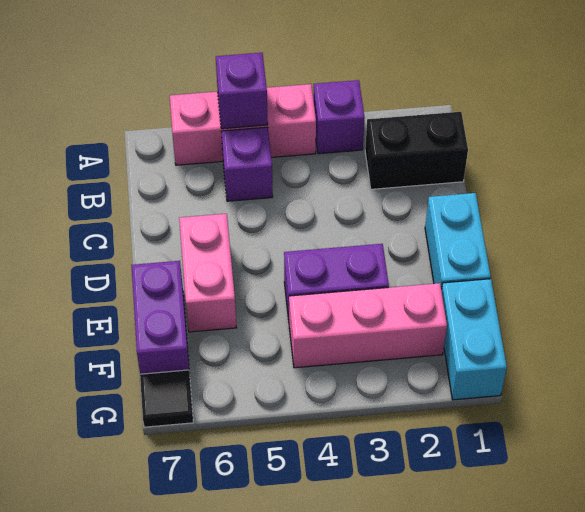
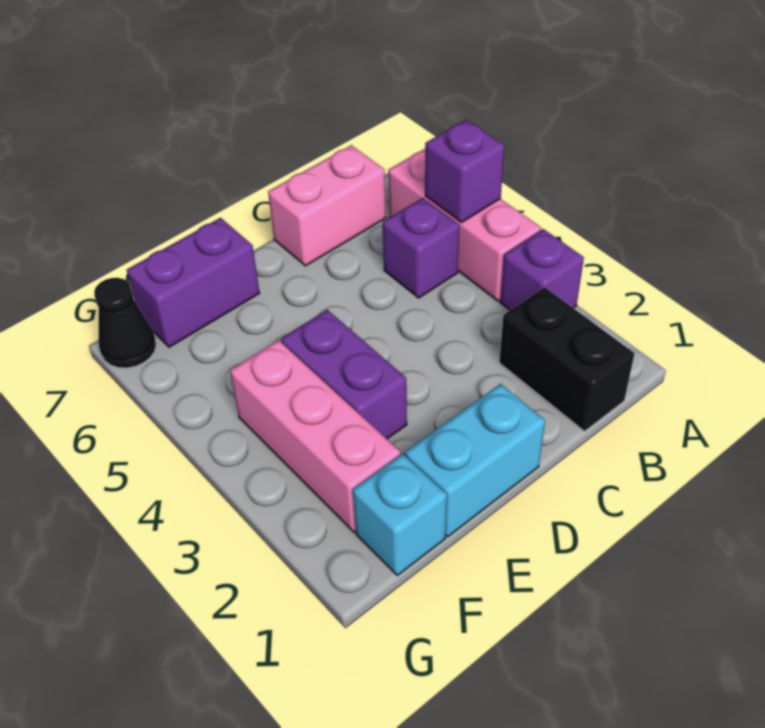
pink 1x2 brick [179,214,236,332] -> pink 1x2 brick moved to [268,145,386,266]
cyan 1x2 brick [442,279,507,400] -> cyan 1x1 brick [353,454,447,576]
black 1x1 tile [140,370,193,427] -> black 1x1 cone [94,278,156,368]

